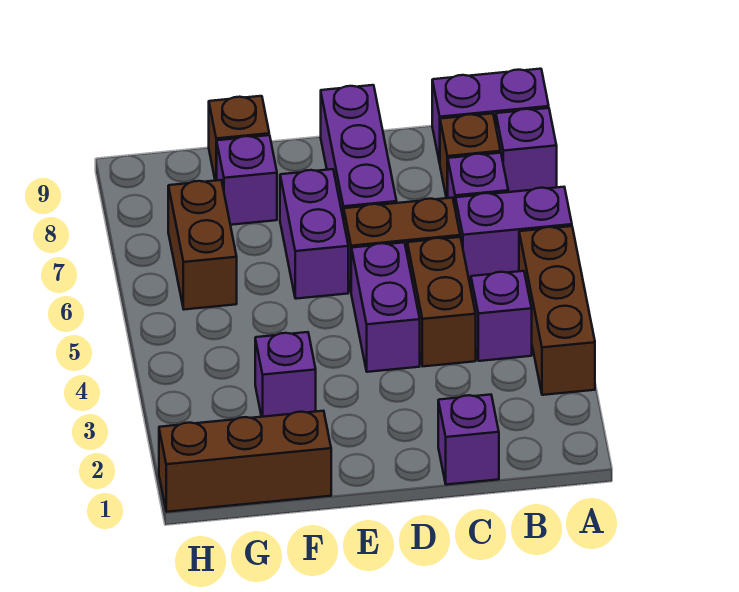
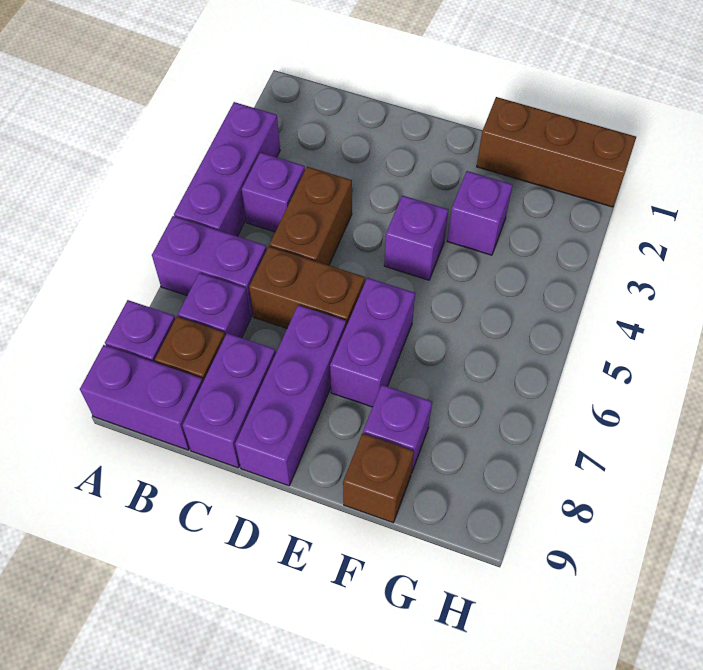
brown 1x3 brick [519,226,595,395] -> purple 1x3 brick [174,102,280,236]
purple 1x1 brick [438,395,499,485] -> purple 1x1 brick moved to [384,195,448,280]
purple 1x2 brick [351,243,420,372] -> purple 1x2 brick moved to [183,333,276,468]
brown 1x2 brick [168,180,237,310] -> none

